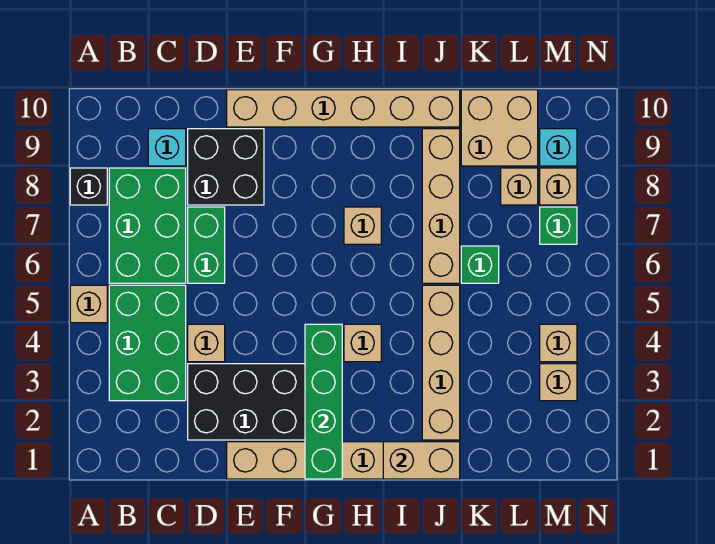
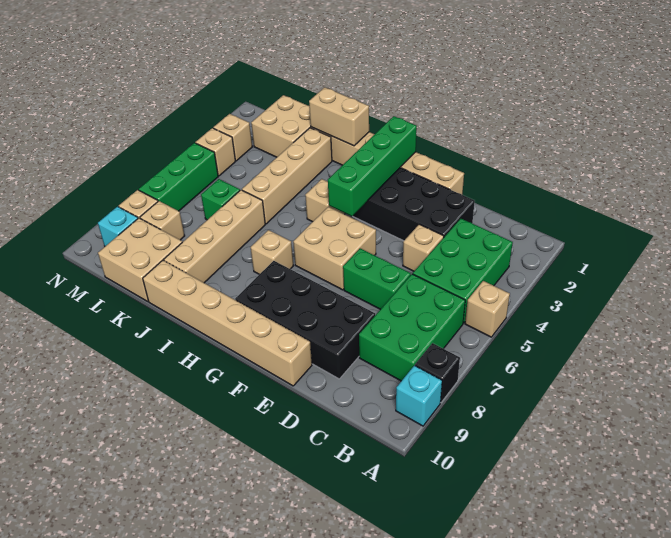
cyan 1x1 brick [148,129,186,166] -> cyan 1x1 brick moved to [396,365,442,426]
green 1x2 brick [188,207,225,283] -> green 1x2 brick turned to [343,249,411,310]
black 2x2 brick [188,129,264,205] -> black 2x4 brick [235,261,375,379]
none -> tan 2x2 brick [293,207,376,290]
none -> tan 2x2 brick [251,95,311,157]
green 1x1 brick [540,207,577,244] -> green 1x3 brick [139,143,218,211]

